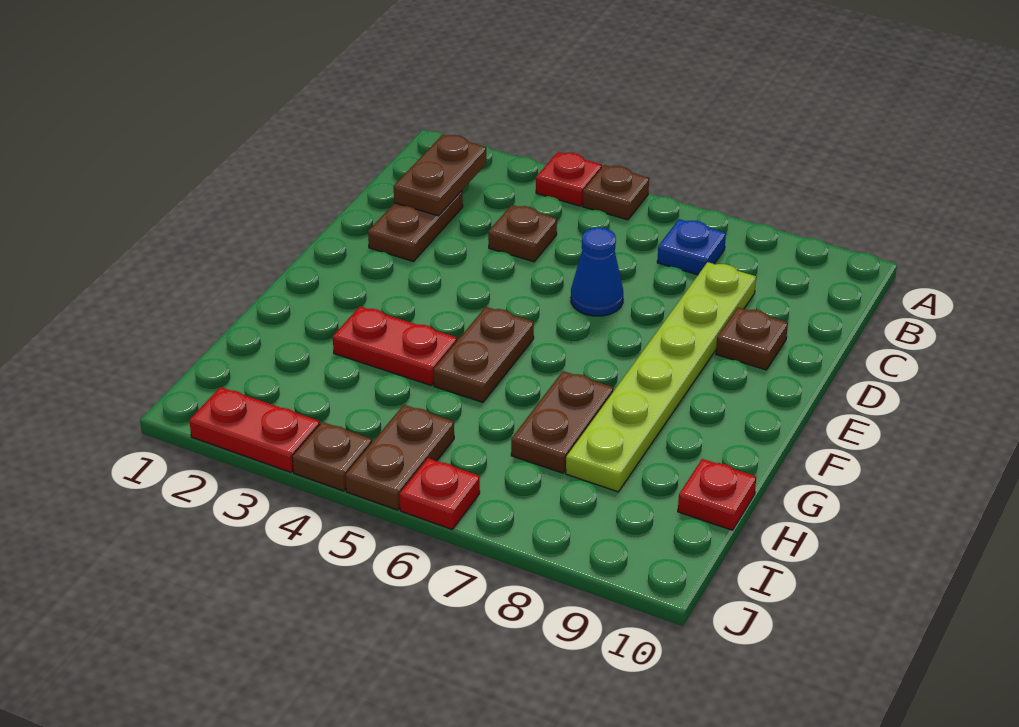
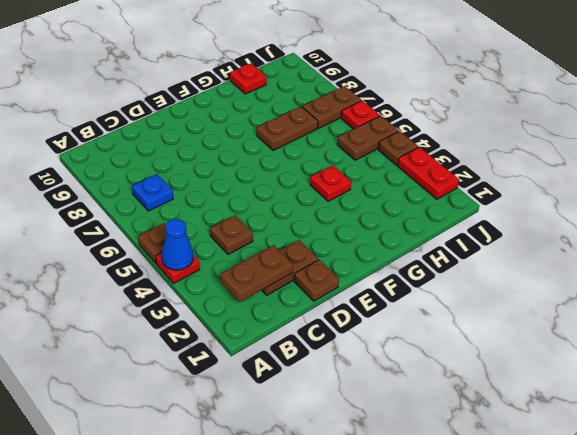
lime 1x6 plate [566,262,756,492] -> none
blue 1x1 cone [571,228,623,316] -> blue 1x1 cone moved to [161,219,193,270]
brown 1x1 plate [716,308,788,370] -> brown 1x1 plate moved to [294,260,339,301]
brown 1x2 plate [433,307,534,402] -> brown 1x2 plate moved to [302,86,362,128]
red 1x2 plate [333,307,457,386] -> red 1x1 plate [310,165,351,201]

